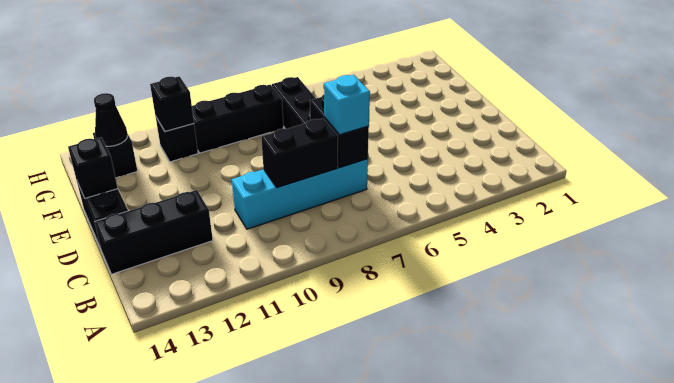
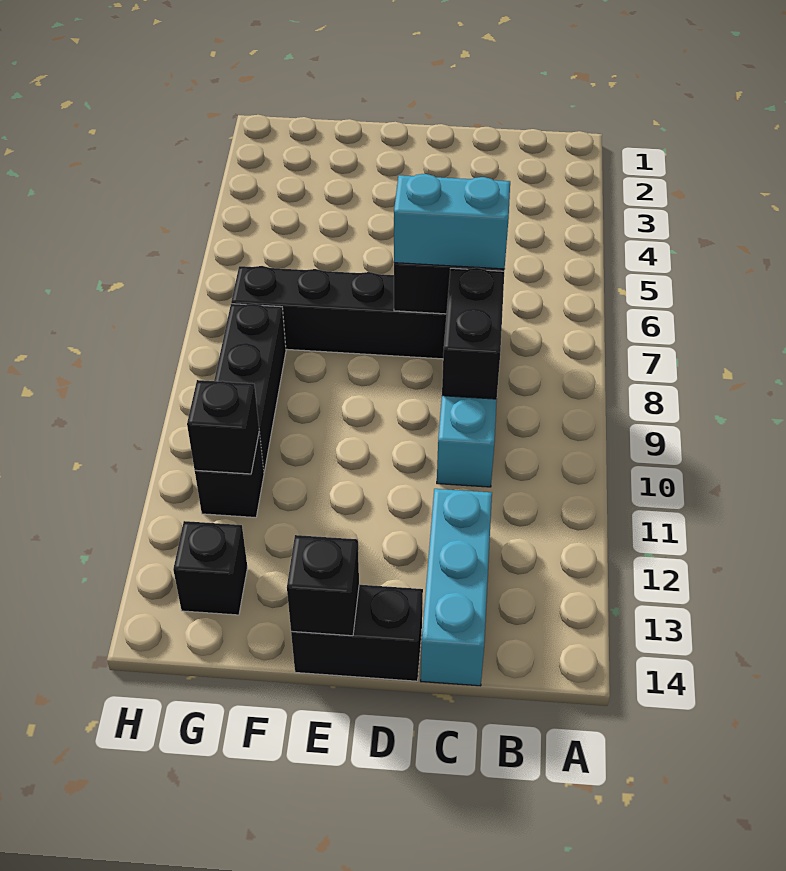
cyan 1x1 brick [324,75,370,135] -> cyan 1x2 brick [394,174,510,269]
black 1x3 brick [95,190,213,274] -> cyan 1x3 brick [421,489,492,686]
black 1x1 cone [94,93,128,146] -> none

